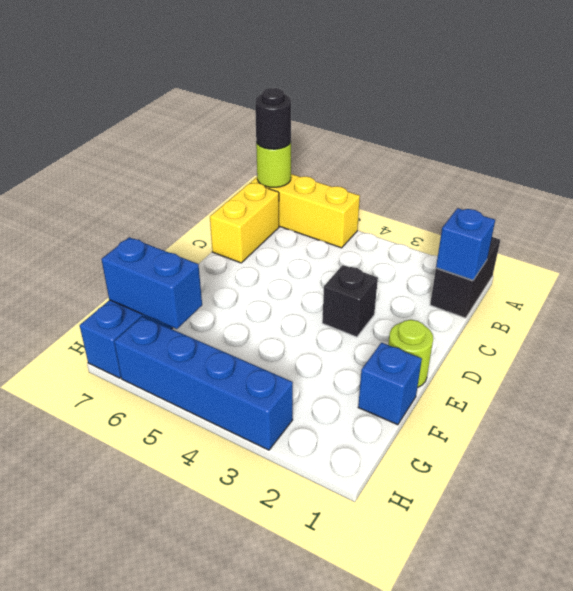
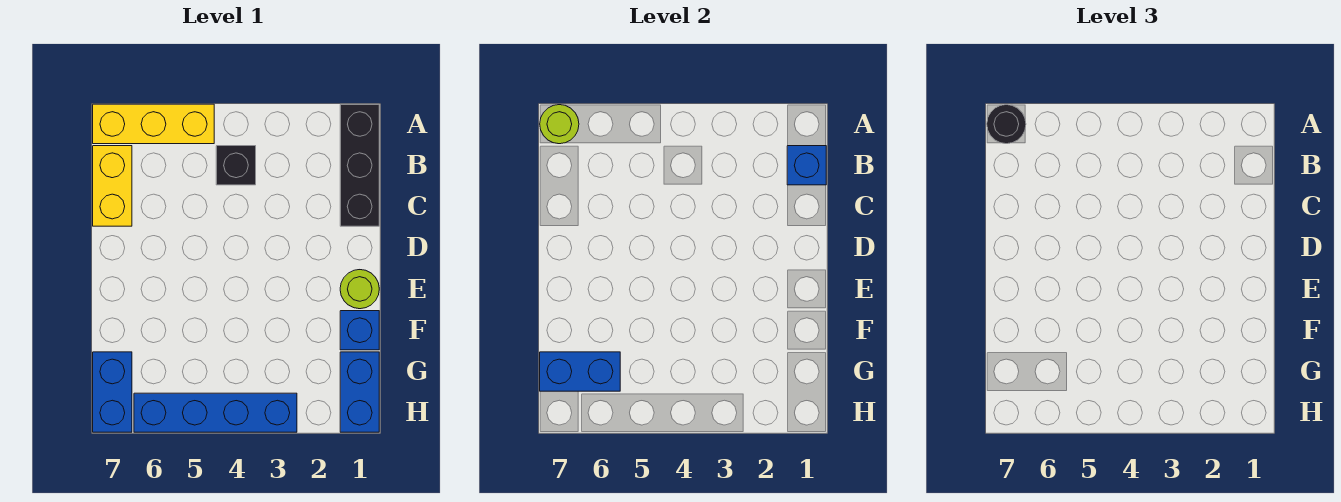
black 1x2 brick [430,237,500,318] -> black 1x3 brick [340,104,379,226]
black 1x1 brick [322,265,378,337] -> black 1x1 brick moved to [216,146,256,185]
none -> blue 1x2 brick [340,352,379,432]

